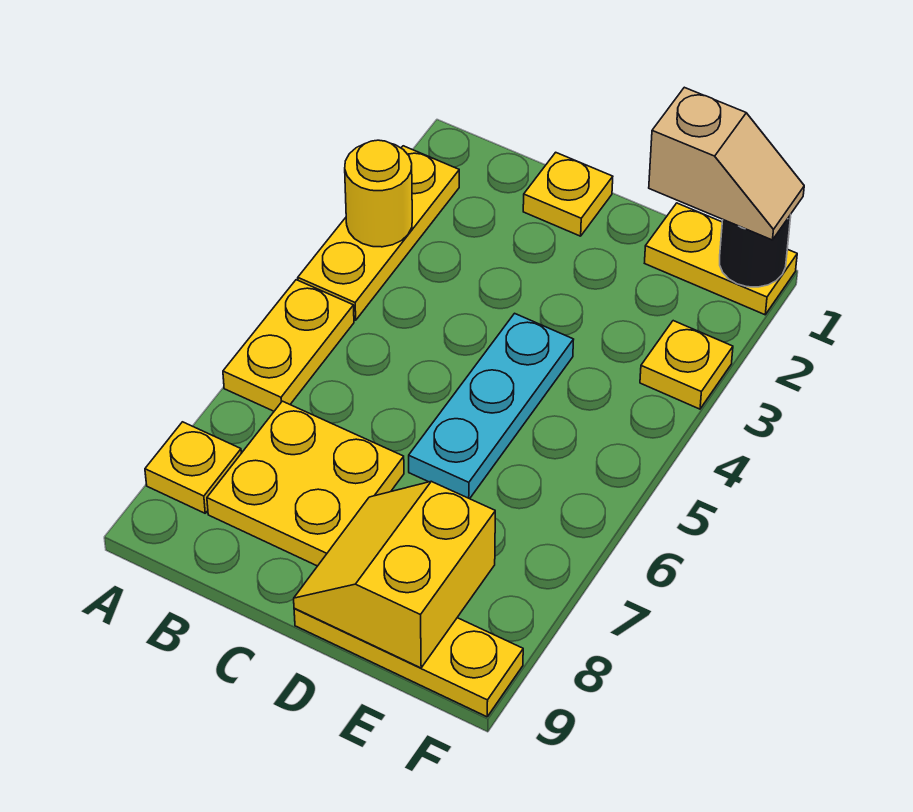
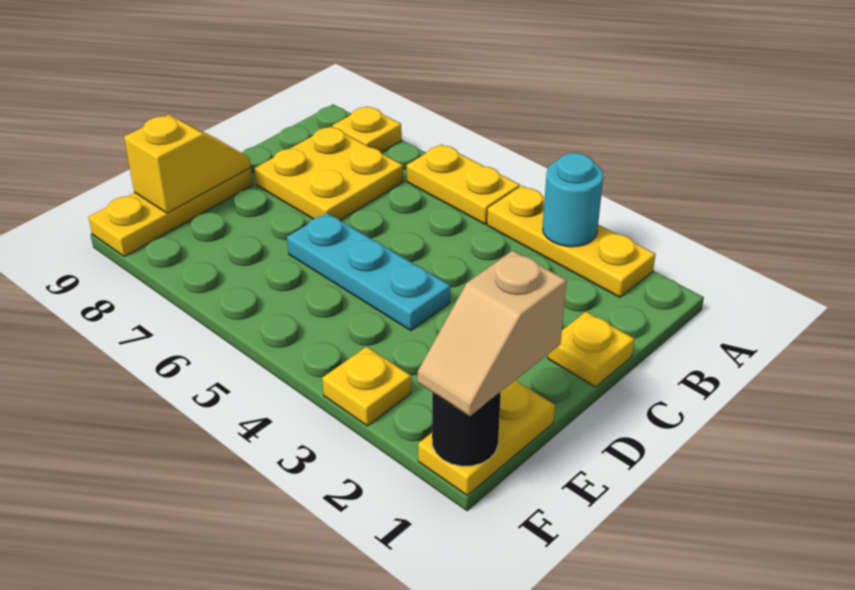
yellow 1x1 round brick [345,140,412,247] -> cyan 1x1 round brick [543,153,603,247]
yellow 2x2 slope [294,481,495,668] -> yellow 1x2 slope [124,115,251,213]

